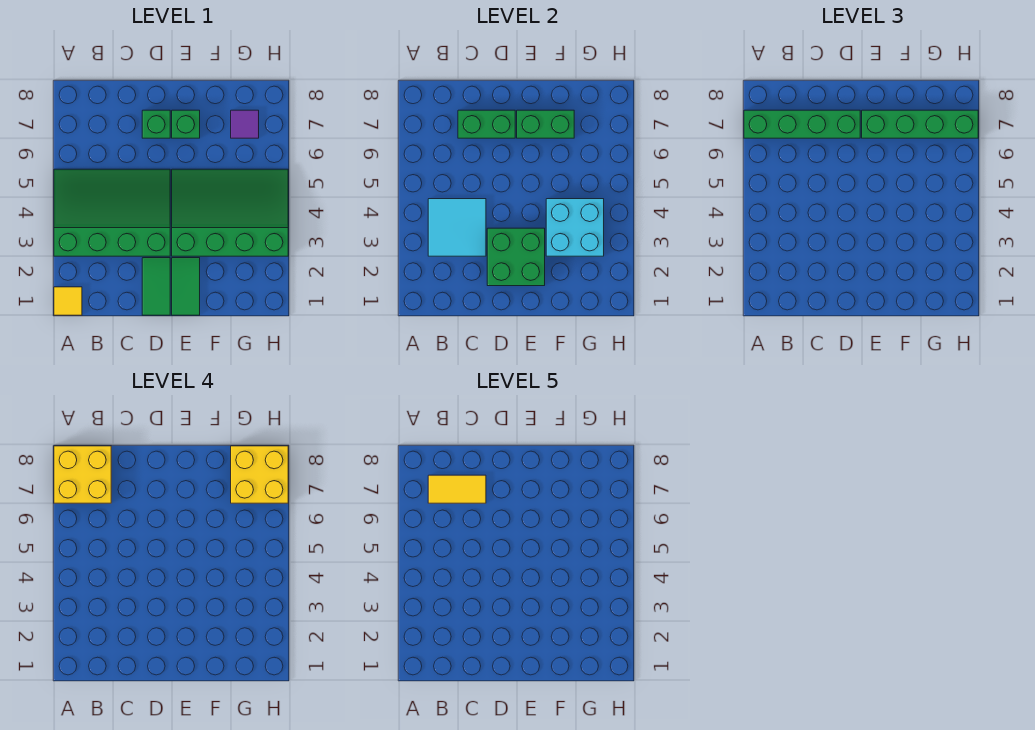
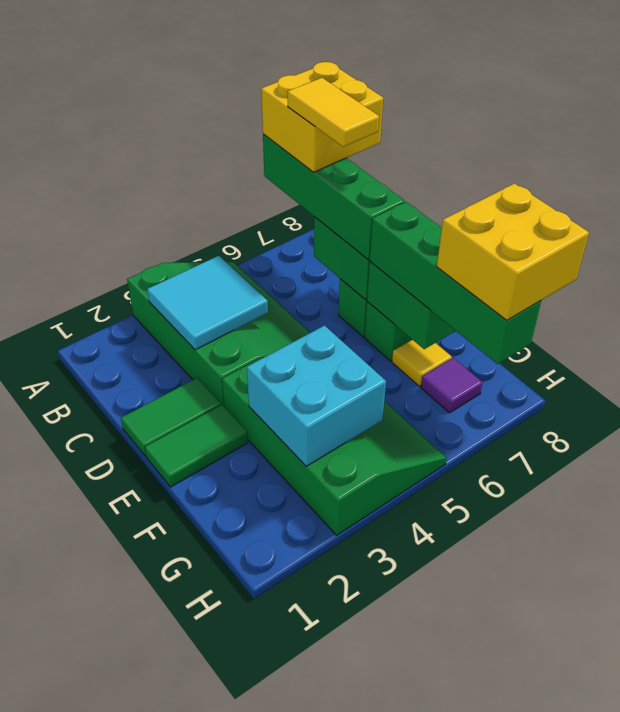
yellow 1x1 tile [54,287,82,315] -> yellow 1x1 tile moved to [392,340,452,386]
green 2x2 brick [487,228,545,286] -> none

